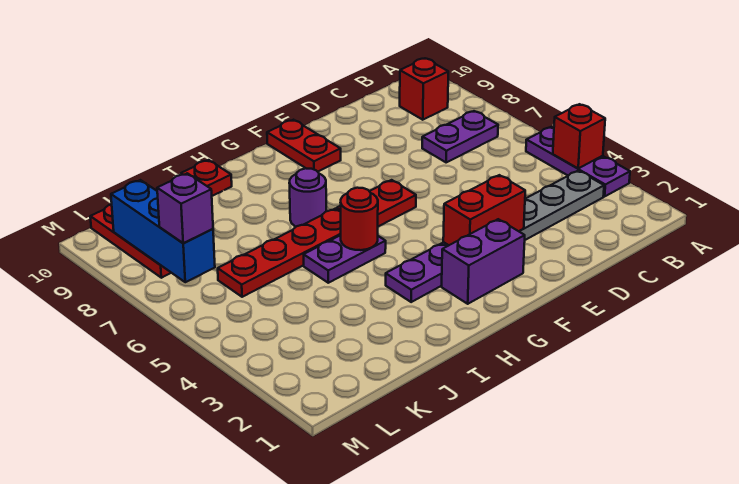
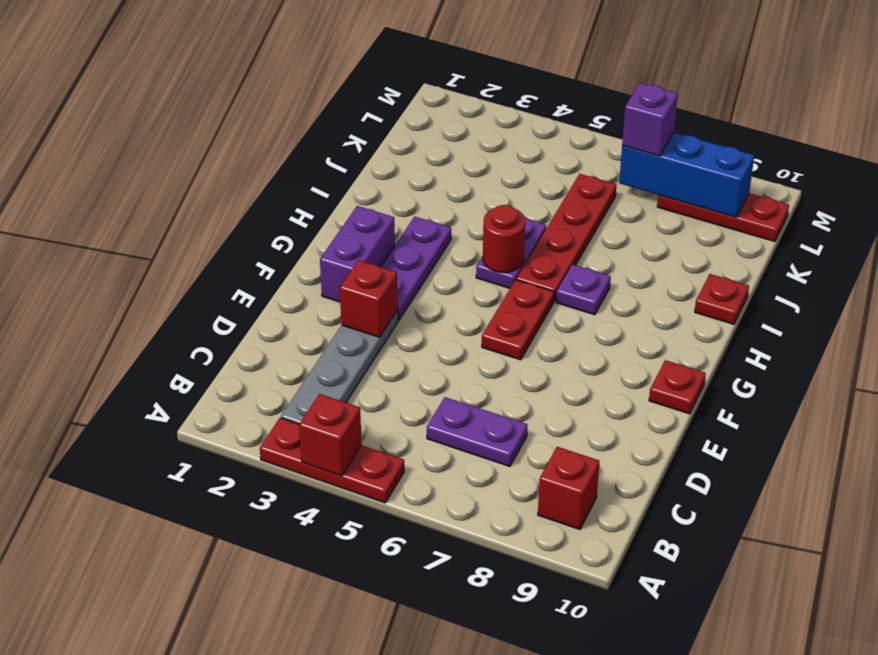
purple 1x3 plate [526,127,630,196] -> red 1x3 plate [260,418,404,503]
purple 1x2 plate [422,111,498,162] -> purple 1x2 plate turned to [427,397,528,467]
red 1x2 brick [443,175,525,245] -> red 1x1 brick [340,260,398,337]
red 1x2 plate [267,120,341,172] -> red 1x1 plate [649,360,706,414]
purple 1x1 round brick [289,168,326,227] -> purple 1x1 plate [556,264,611,315]

